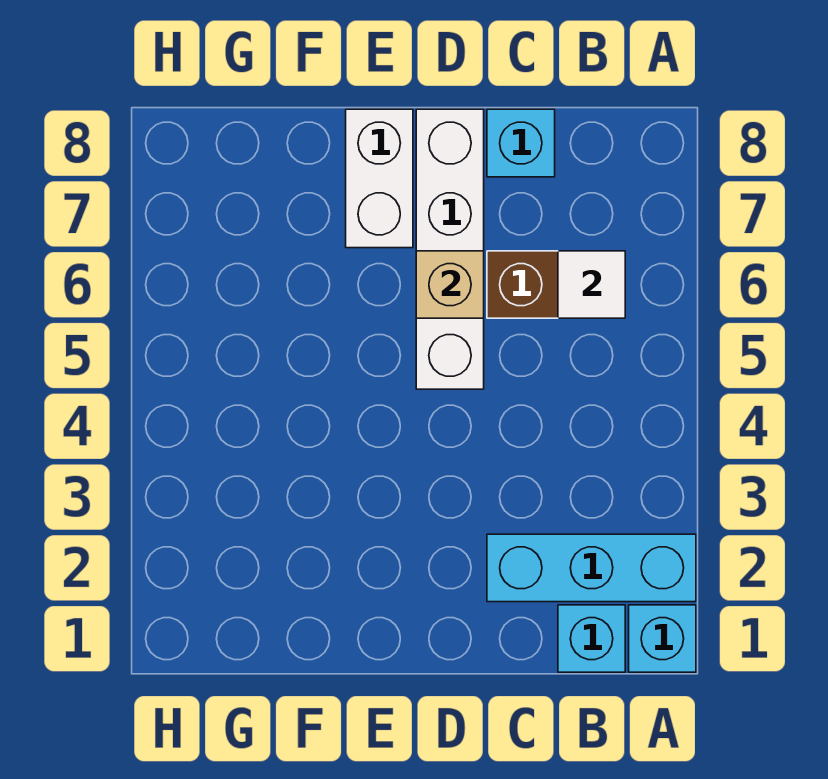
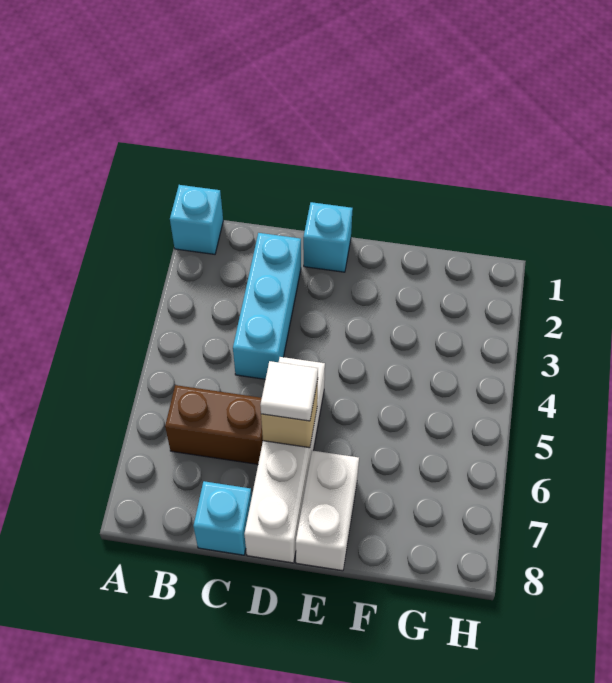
cyan 1x3 brick [487,534,696,602] -> cyan 1x3 brick turned to [233,233,301,379]
cyan 1x1 brick [558,605,625,672] -> cyan 1x1 brick moved to [303,202,353,272]
white 1x1 tile [558,251,625,318] -> white 1x1 tile moved to [260,361,318,421]

